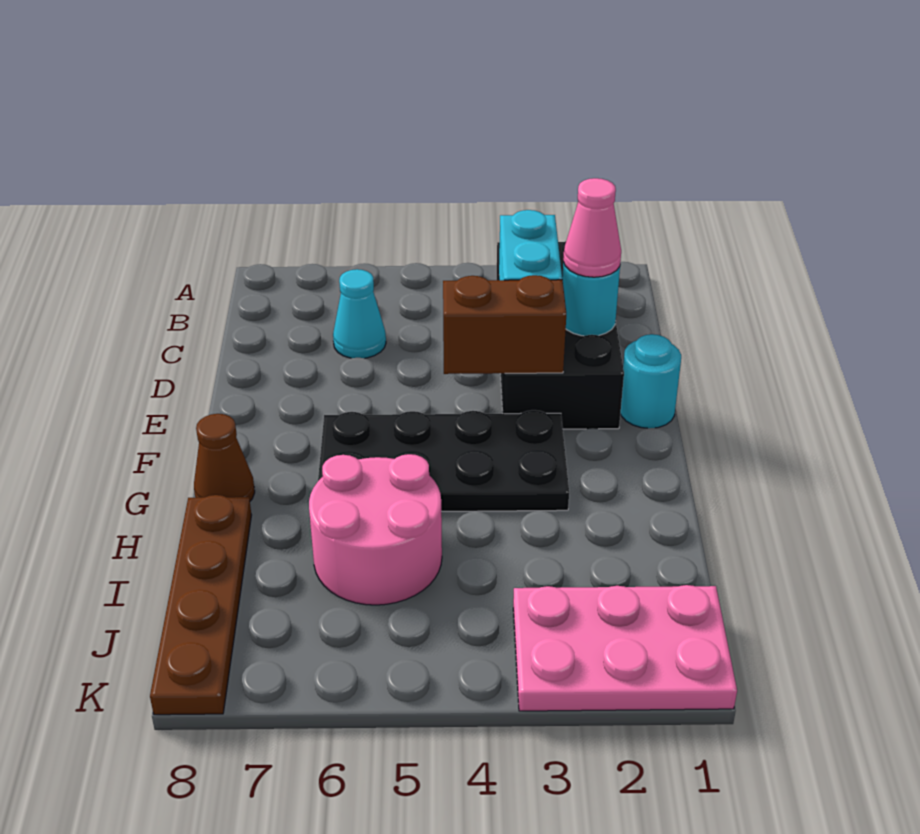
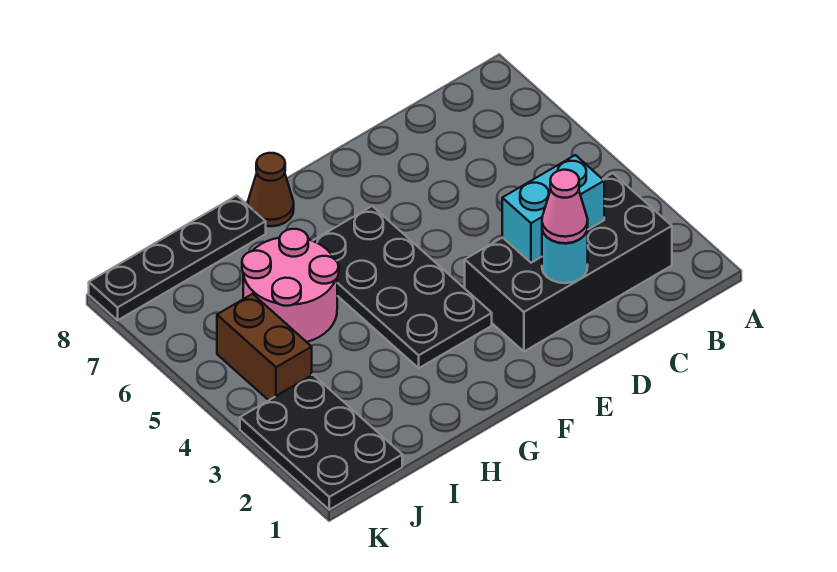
cyan 1x1 cone [333,269,386,358] -> none
cyan 1x1 round brick [620,334,681,428] -> none
brown 1x2 brick [443,275,566,374] -> brown 1x2 brick moved to [217,294,312,400]
brown 1x4 plate [150,495,251,715] -> black 1x4 plate [89,196,266,320]
pink 2x3 plate [513,585,737,711] -> black 2x3 plate [240,375,402,510]

